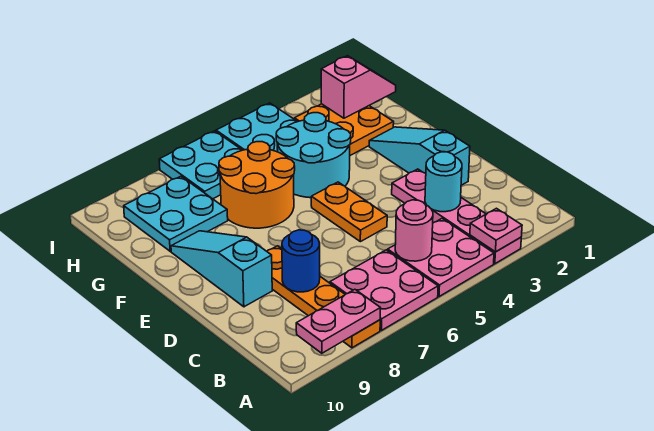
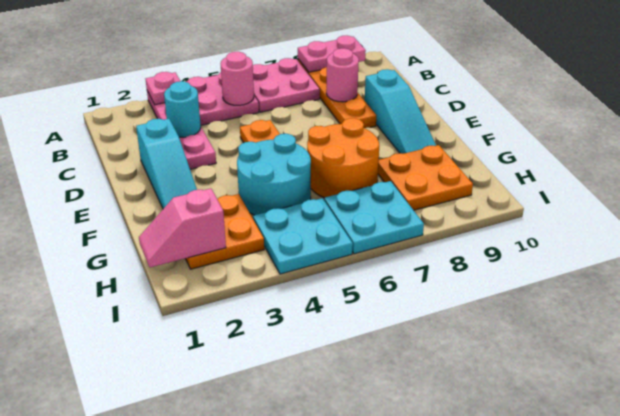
blue 1x1 round brick [282,230,320,292] -> pink 1x1 round brick [326,48,359,102]
cyan 2x2 plate [124,176,228,251] -> orange 2x2 plate [378,145,473,210]

